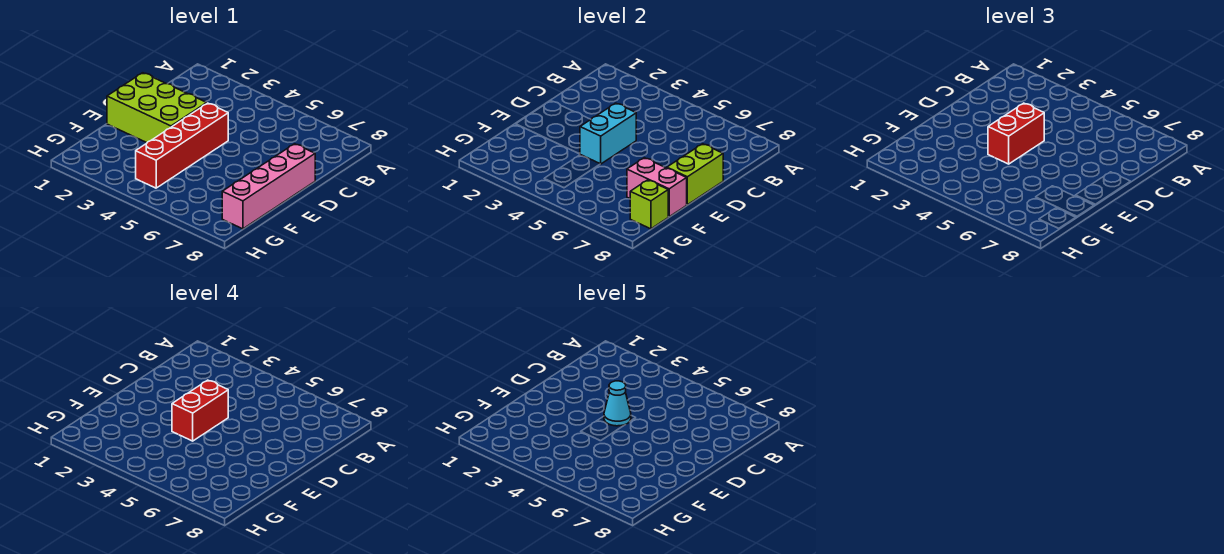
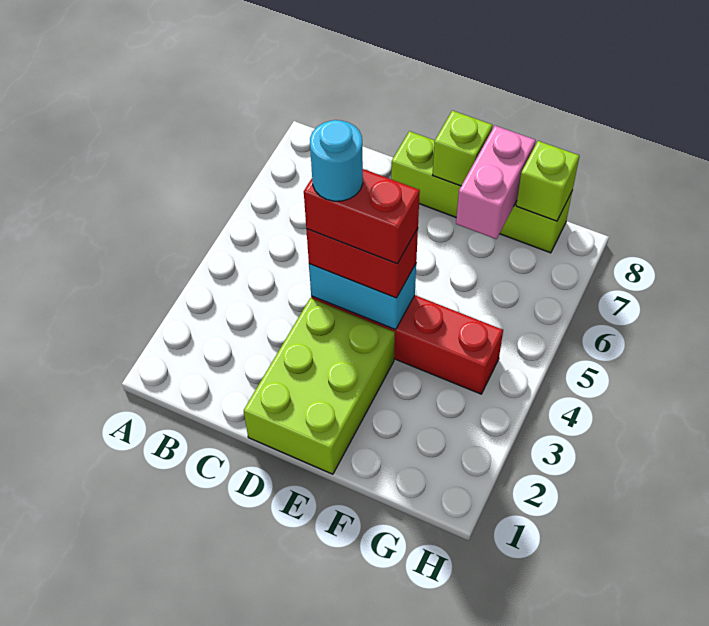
cyan 1x1 cone [604,381,631,426] -> cyan 1x1 round brick [310,120,363,201]
pink 1x4 brick [222,144,315,229] -> lime 1x4 brick [391,131,572,253]
lime 1x2 brick [667,144,723,205] -> lime 1x1 brick [432,110,493,186]

